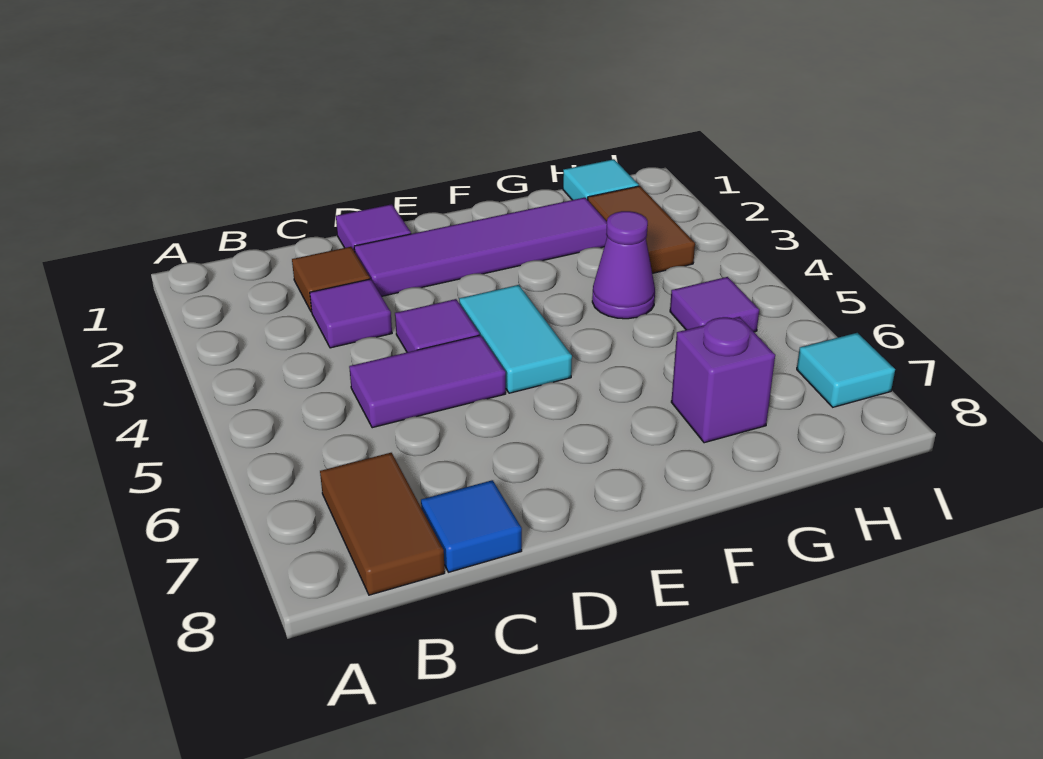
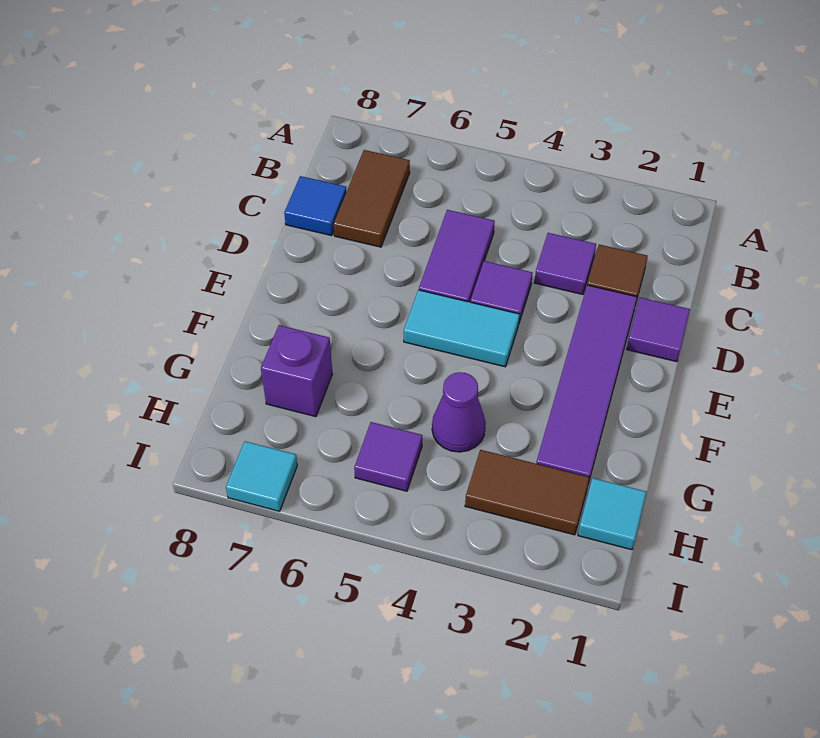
brown 1x2 tile [320,453,445,595] -> brown 1x2 tile turned to [334,150,410,247]

